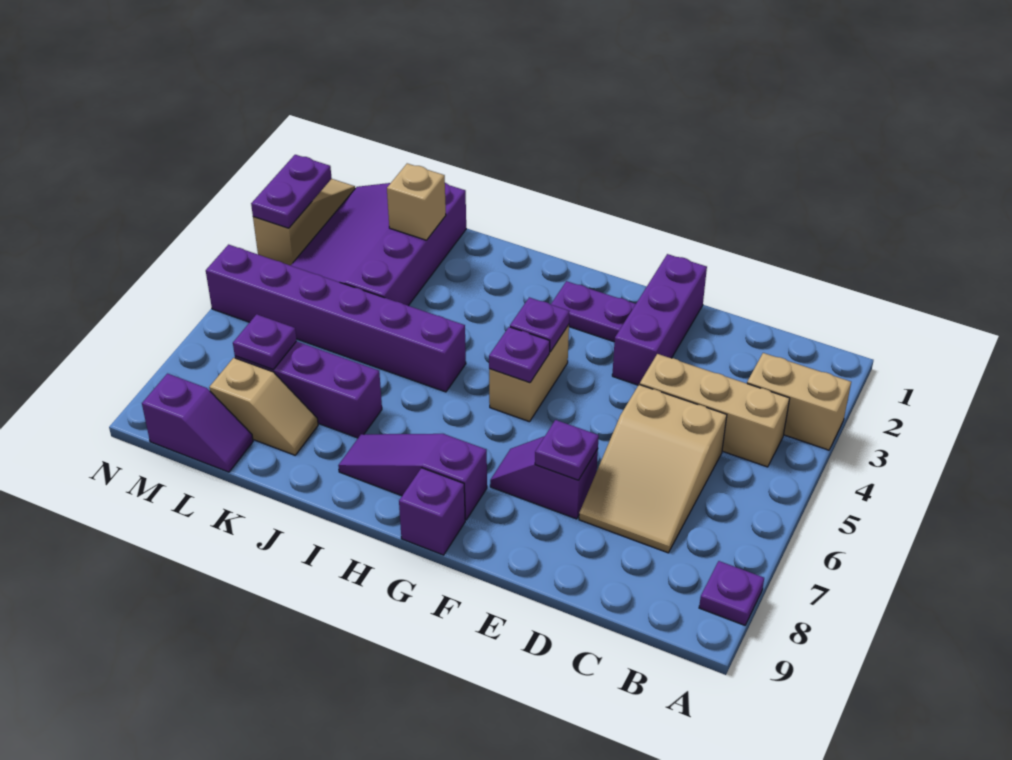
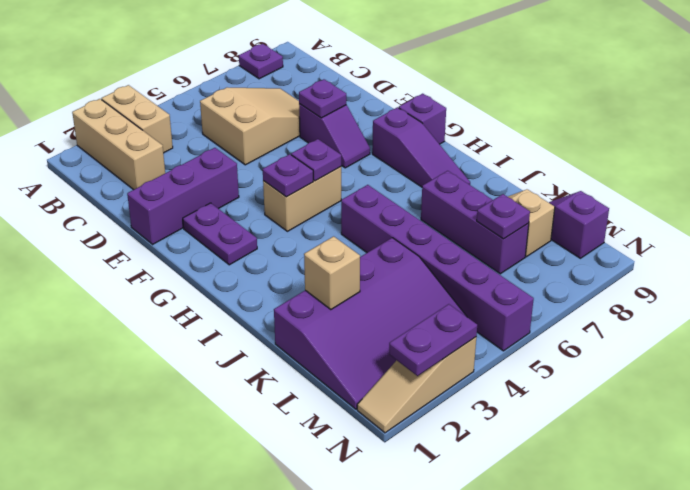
tan 1x3 brick [640,354,790,467] -> tan 1x3 brick moved to [72,99,165,190]

